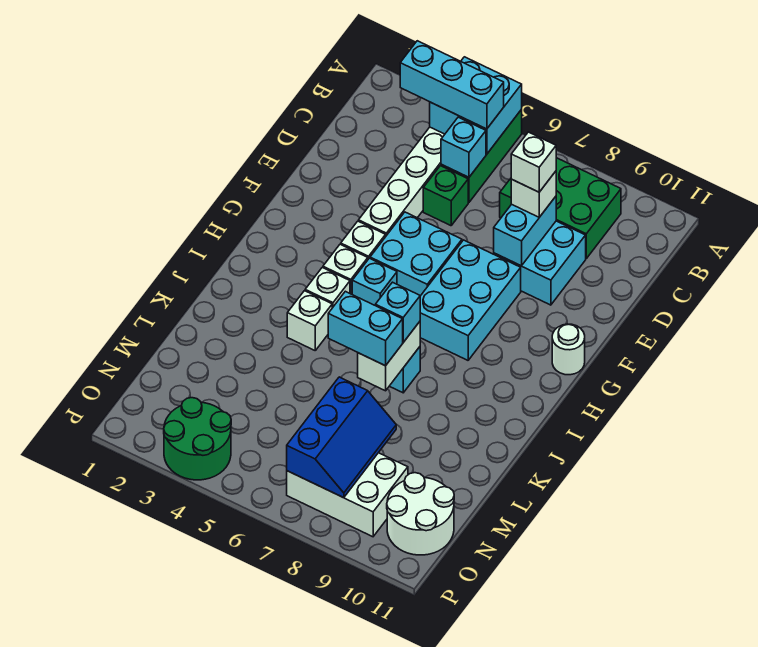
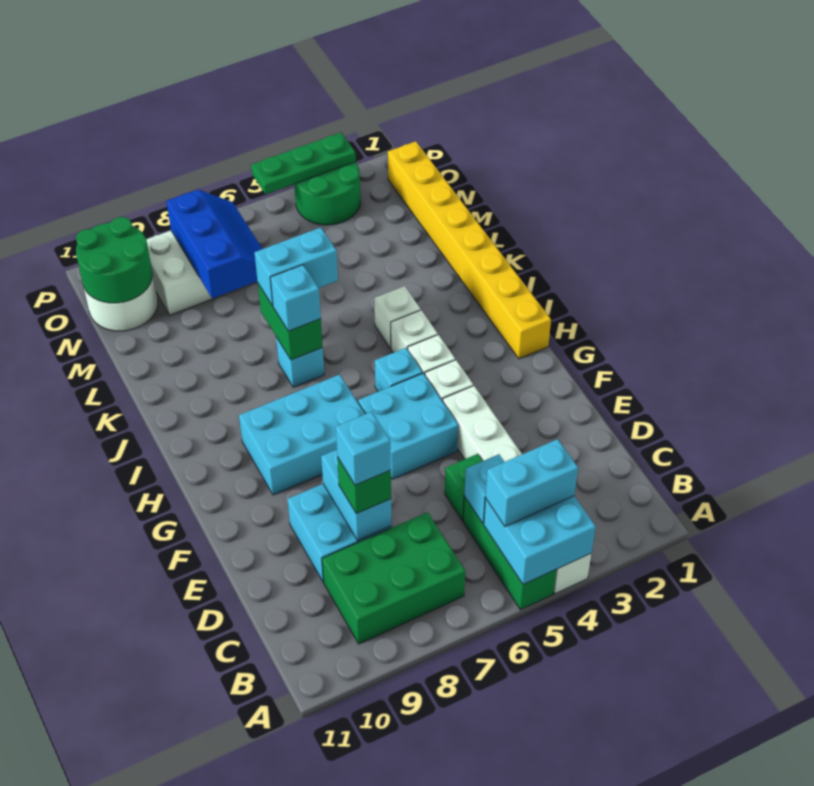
cyan 1x3 brick [400,41,504,129] -> cyan 1x2 brick [486,439,578,526]
white 1x1 brick [511,171,556,217] -> green 1x1 brick [337,457,391,514]
white 1x1 brick [511,132,556,192] -> cyan 1x1 brick [336,412,391,485]
cyan 2x3 brick [420,240,521,360] -> cyan 2x3 brick turned to [239,375,365,495]
white 1x1 round brick [552,324,585,375] -> none
none -> yellow 1x8 brick [388,141,551,359]
white 1x2 brick [358,322,420,391] -> green 1x2 brick [258,284,323,360]
blue 2x3 slope [287,377,396,498] -> blue 2x3 slope turned to [166,190,262,299]
none -> green 2x2 round brick [76,217,152,303]
none -> green 1x3 plate [251,133,356,194]

